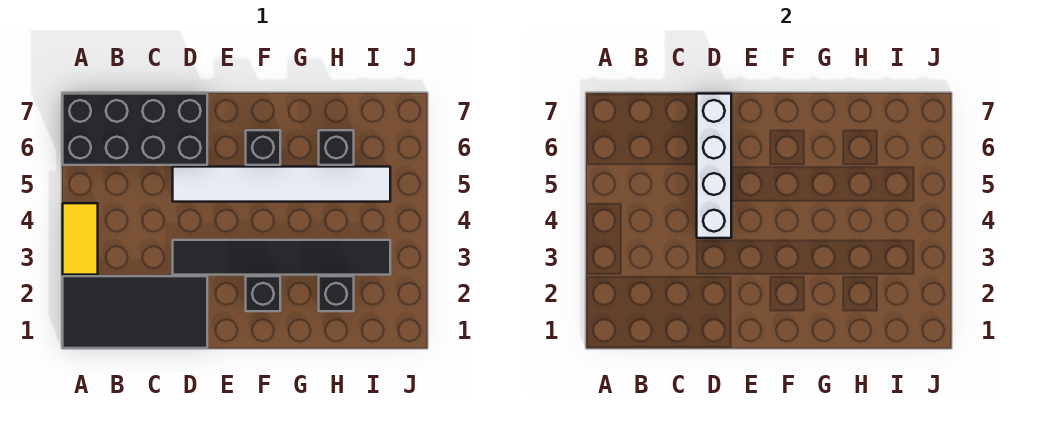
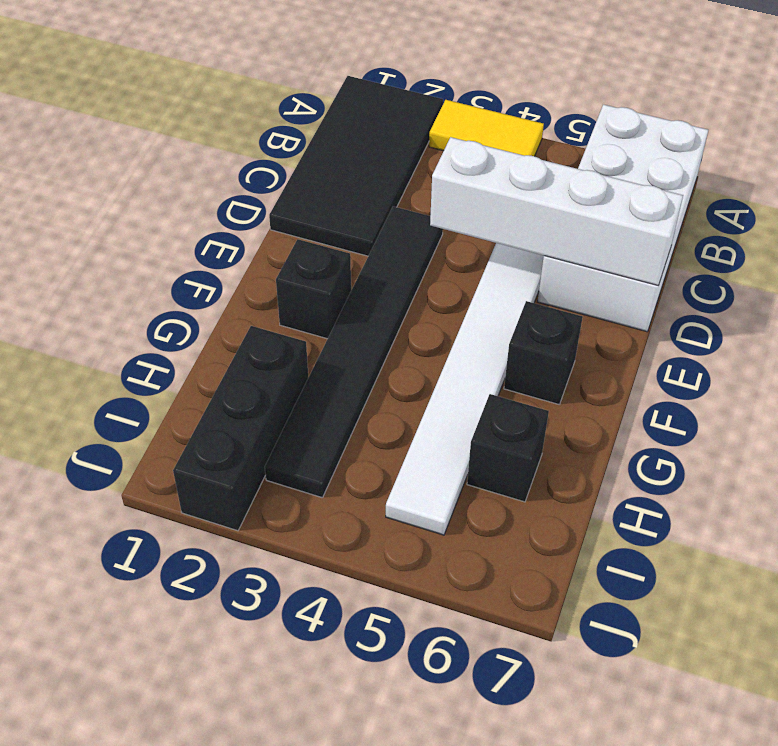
black 2x4 brick [63,94,207,165] -> white 2x4 brick [538,104,708,332]
black 1x1 brick [319,276,354,311] -> black 1x3 brick [173,326,308,531]

